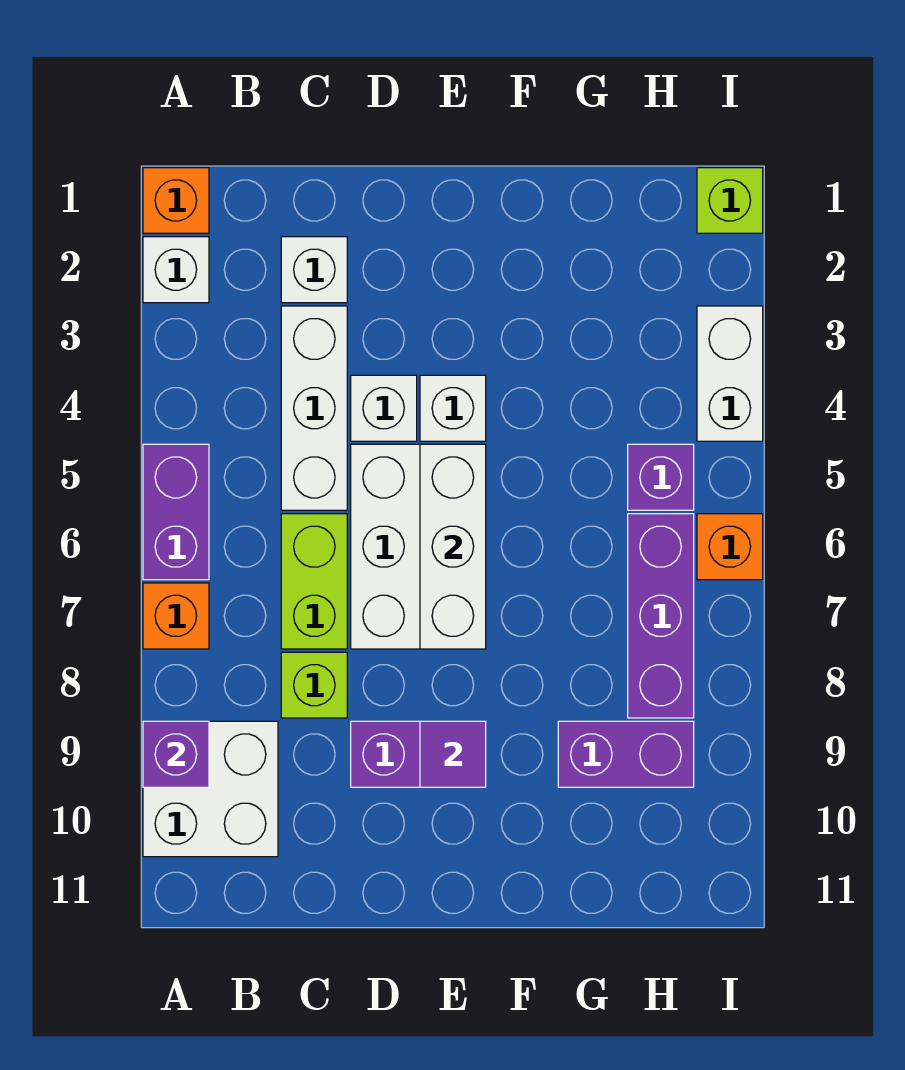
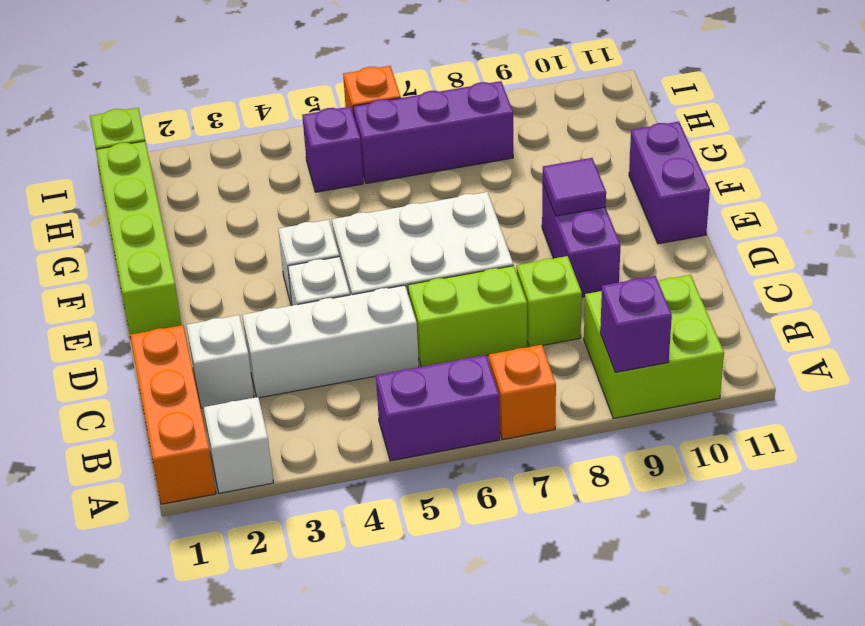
orange 1x1 brick [143,168,209,233] -> orange 1x3 brick [130,325,216,504]
white 2x2 brick [143,721,278,857] -> lime 2x2 brick [584,275,724,418]
none -> lime 1x4 brick [96,141,181,335]
white 1x3 brick [420,444,486,649] -> none
purple 1x2 brick [558,721,694,787] -> purple 1x2 brick moved to [629,122,710,244]
white 1x2 brick [697,306,763,441] -> none

